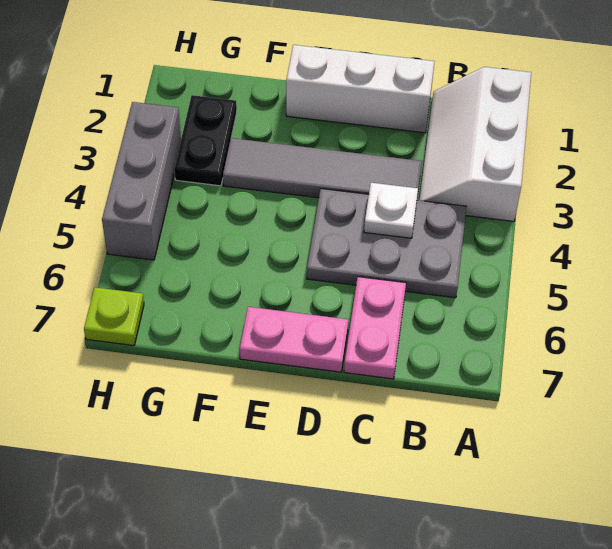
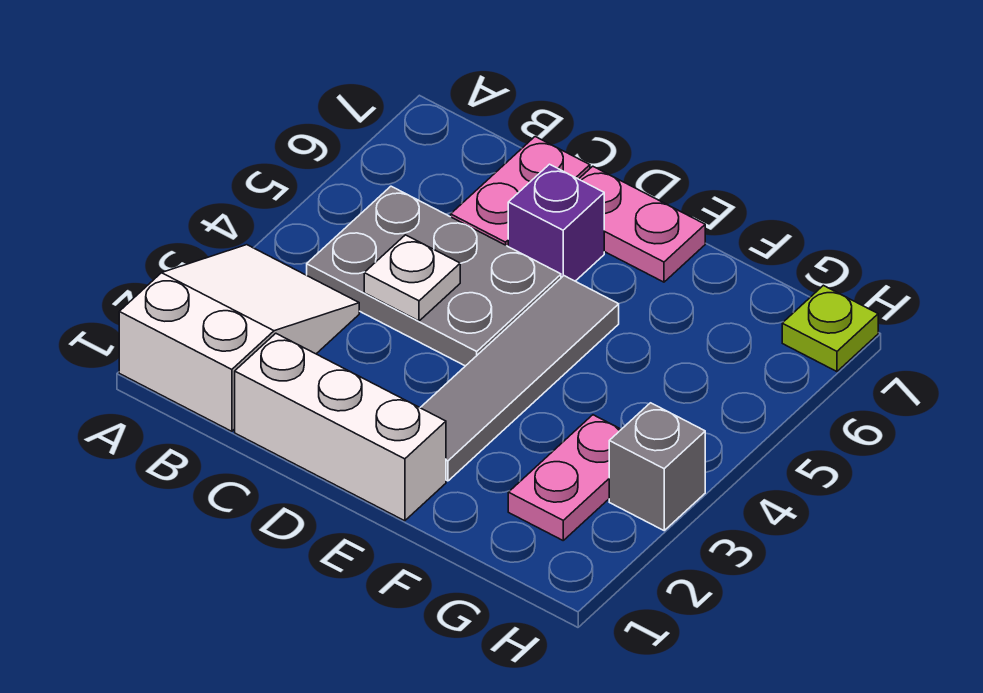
white 2x3 slope [419,67,531,221] -> white 2x3 slope turned to [119,245,359,431]
grey 1x4 tile [223,138,422,198] -> grey 1x4 tile turned to [420,276,619,481]
none -> purple 1x1 brick [508,164,604,281]
black 1x2 plate [174,95,237,186] -> pink 1x2 plate [508,415,621,540]
grey 1x3 brick [102,102,181,260] -> grey 1x1 brick [609,403,705,530]

